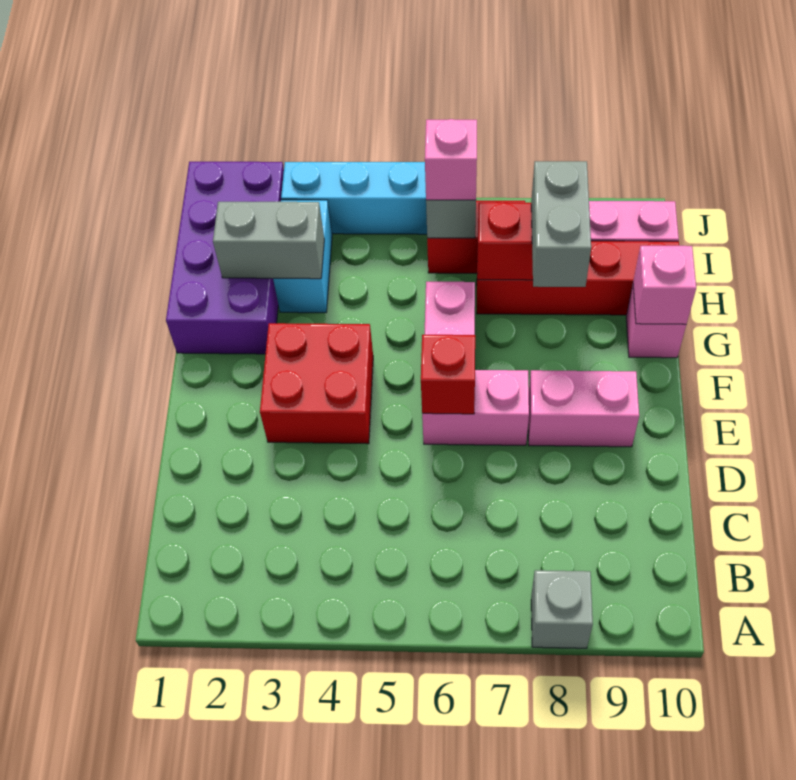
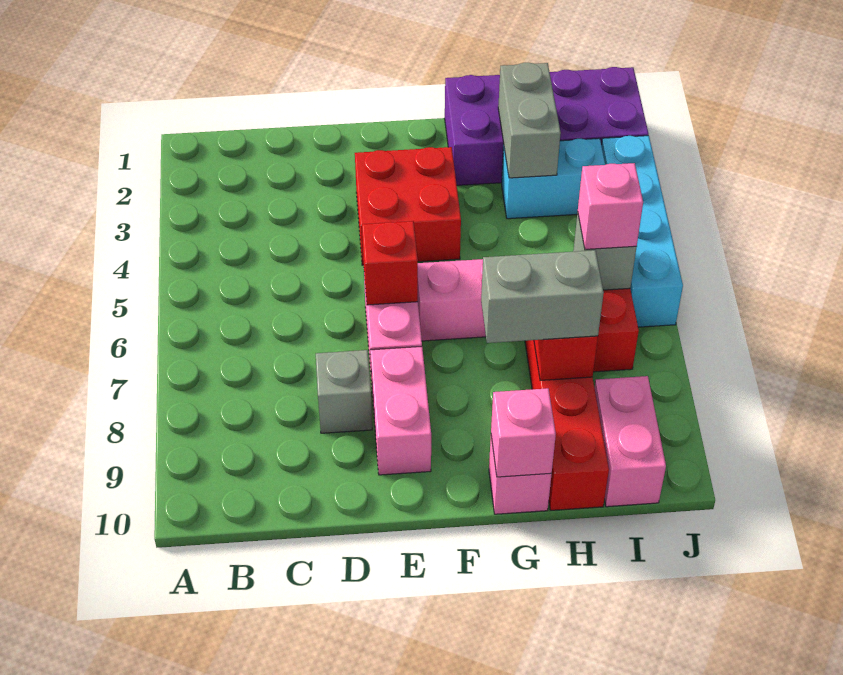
grey 1x1 brick [531,570,593,648] -> grey 1x1 brick moved to [316,350,372,433]

